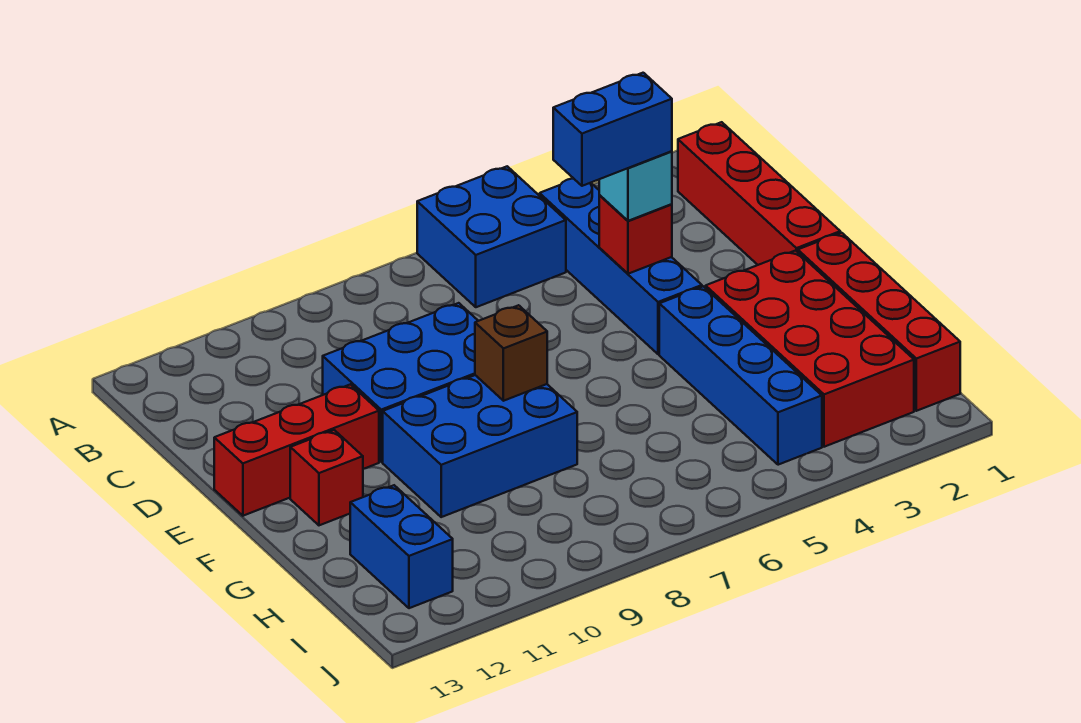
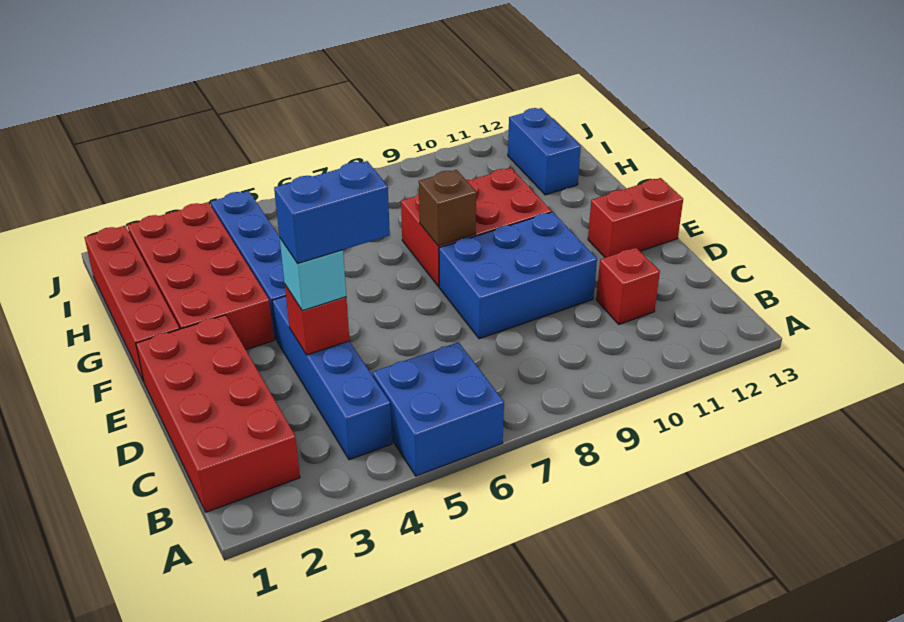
red 1x4 brick [678,122,840,265] -> red 2x4 brick [136,315,300,512]
red 1x3 brick [214,384,379,516] -> red 1x2 brick [588,178,683,258]
blue 2x3 brick [383,375,577,517] -> red 2x3 brick [401,168,552,287]
red 1x1 brick [290,430,363,525] -> red 1x1 brick moved to [596,248,660,324]

